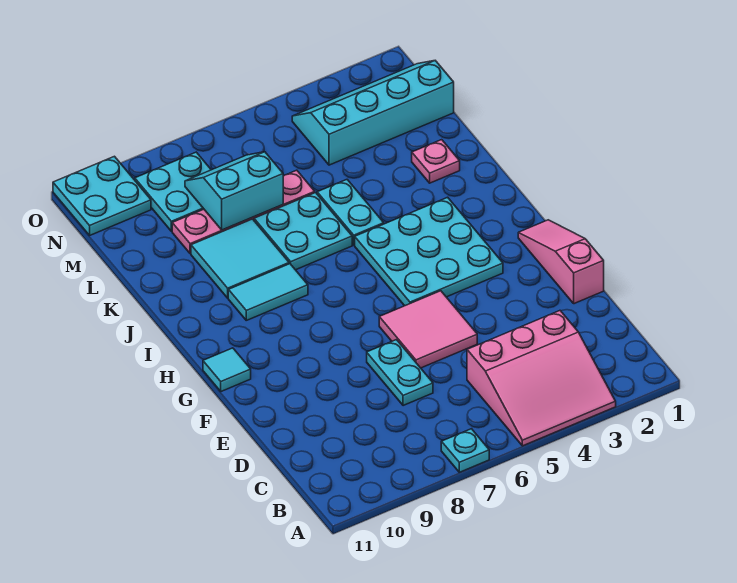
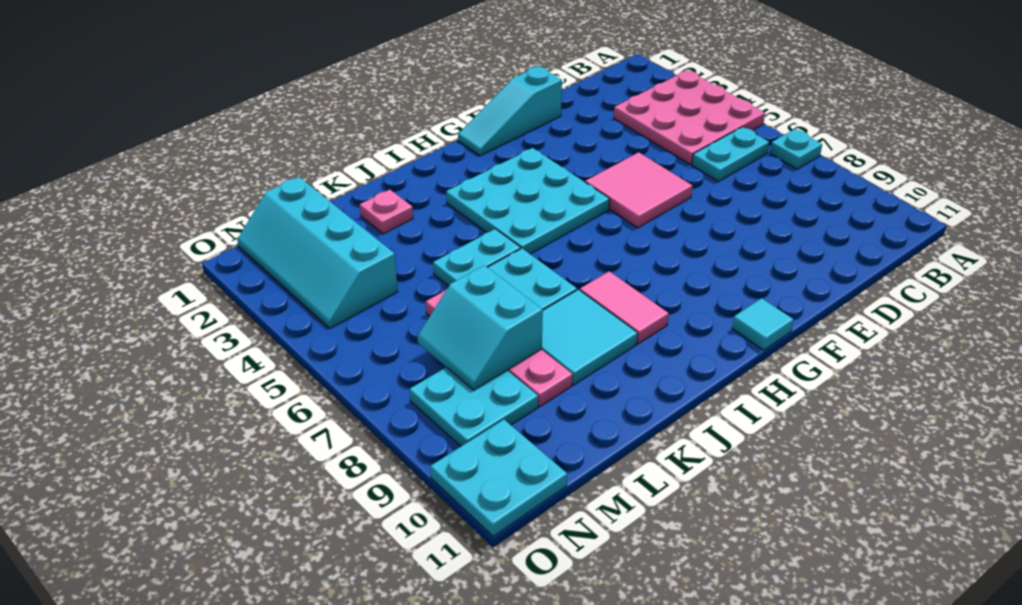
pink 3x3 slope [467,311,616,446] -> pink 3x3 plate [614,70,765,165]
cyan 1x2 plate [367,340,433,406] -> cyan 1x2 plate moved to [692,127,769,182]
pink 1x3 slope [518,220,604,304] -> cyan 1x3 slope [458,66,562,156]
cyan 1x2 tile [228,264,308,320] -> pink 1x2 tile [580,271,669,344]

